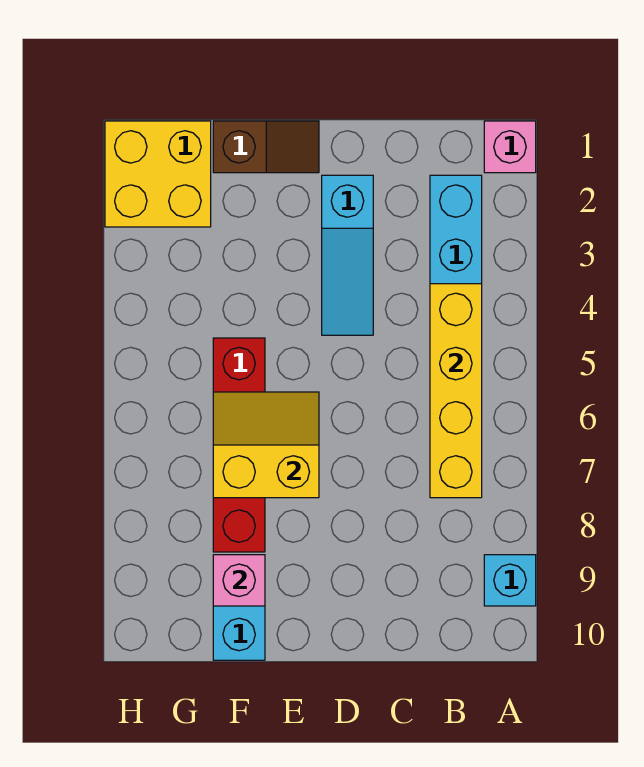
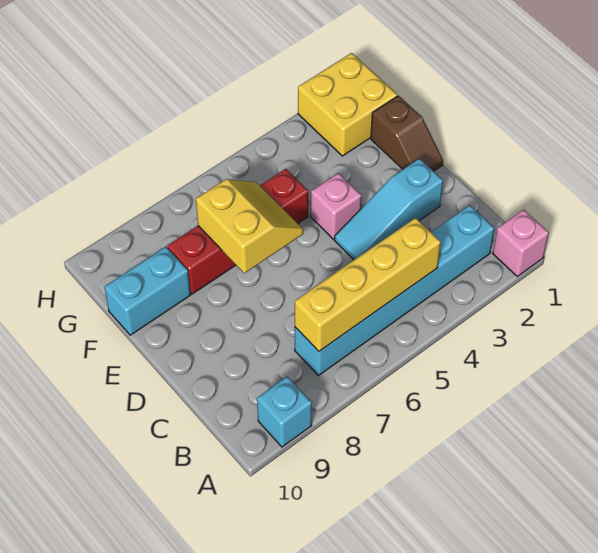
pink 1x1 brick [213,555,265,606] -> pink 1x1 brick moved to [311,173,362,239]

